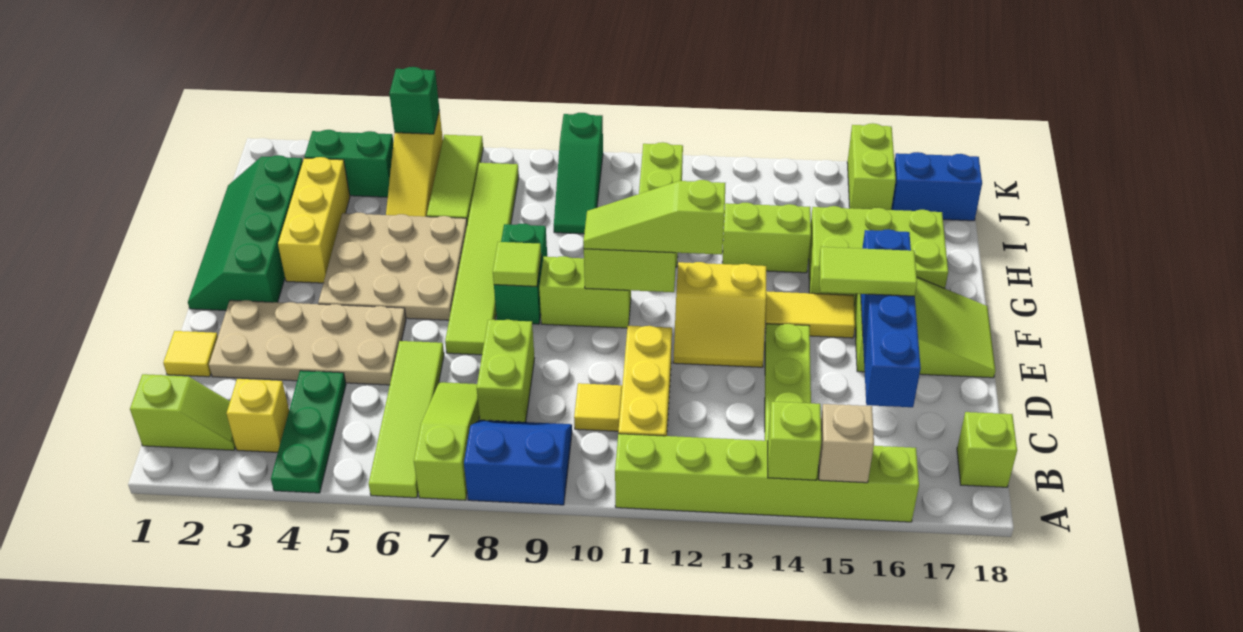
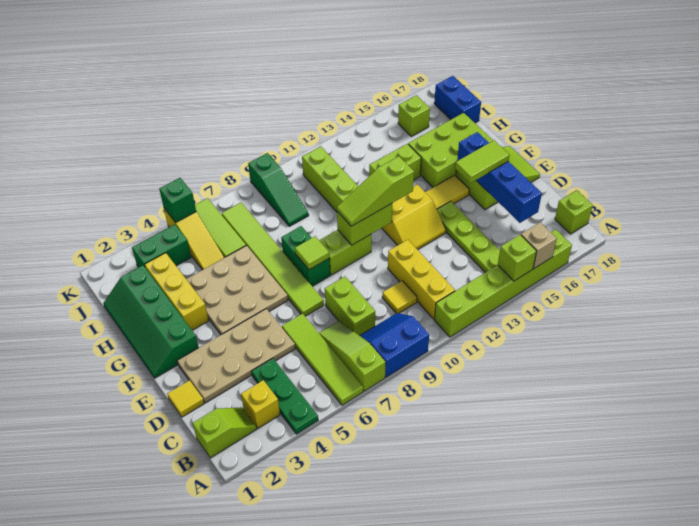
lime 1x2 brick [847,123,896,210] -> lime 1x1 brick [398,95,430,136]
blue 1x2 brick [891,152,982,221] -> blue 1x2 brick turned to [434,76,481,123]

